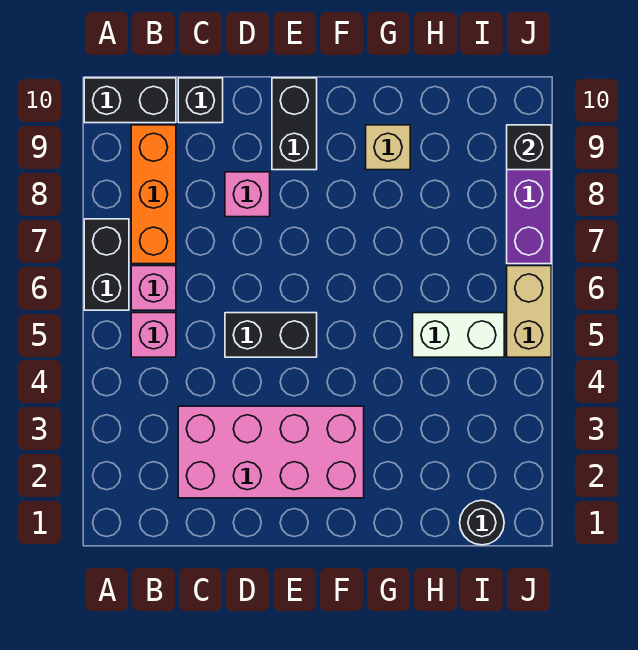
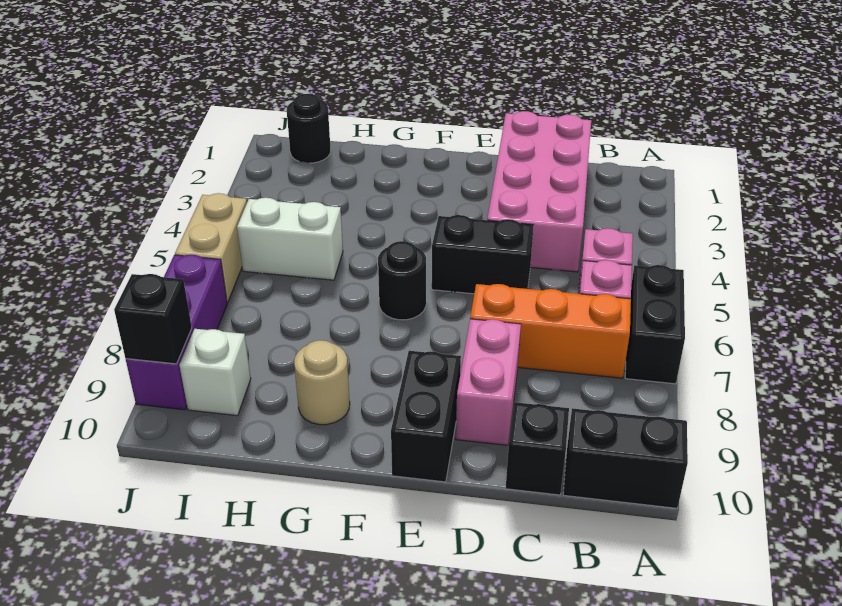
orange 1x3 brick [131,125,176,264] -> orange 1x3 brick turned to [470,284,631,378]
pink 2x4 brick [178,406,364,498] -> pink 2x4 brick turned to [487,111,591,272]
pink 1x1 brick [225,172,270,217] -> pink 1x2 brick [456,319,521,445]
none -> black 1x1 round brick [378,241,426,320]
tan 1x1 brick [366,125,410,170] -> tan 1x1 round brick [294,340,350,425]
none -> white 1x1 brick [179,329,251,416]

